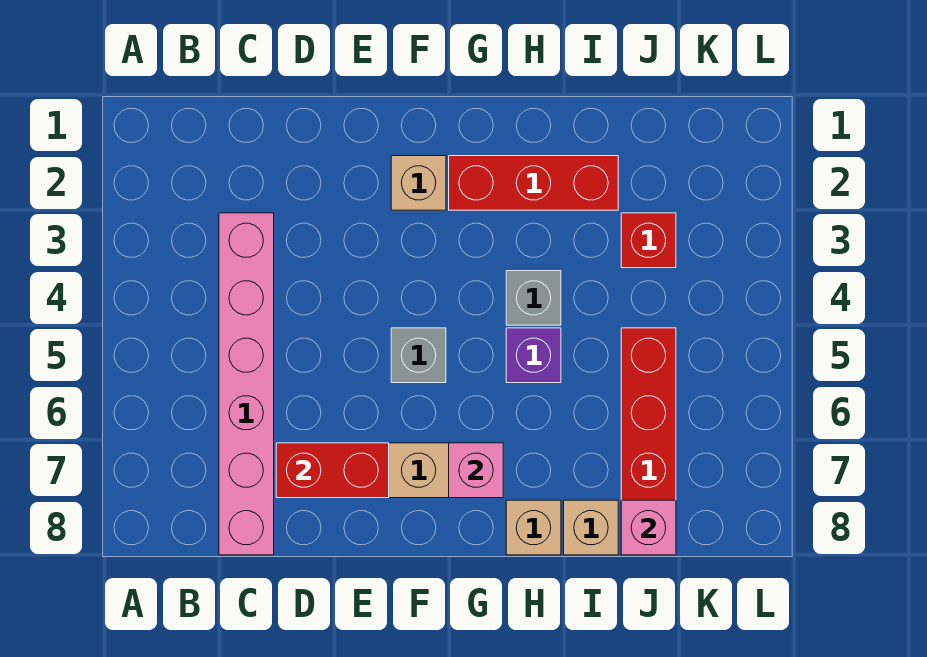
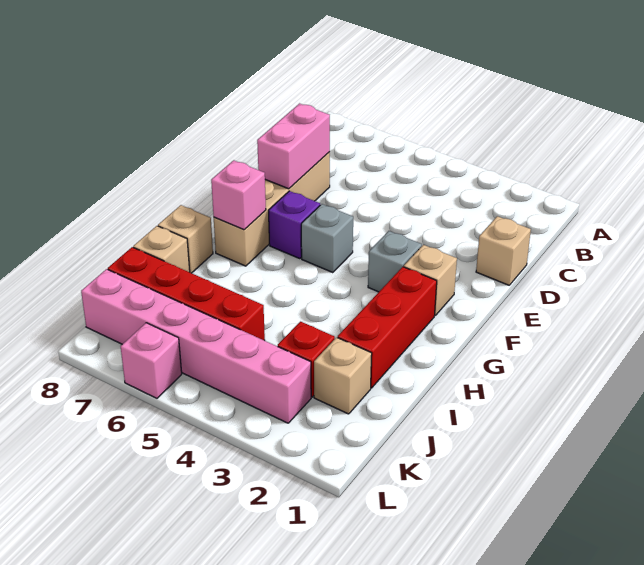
pink 1x6 brick [219,213,274,555] -> pink 1x6 brick moved to [81,269,311,423]
none -> tan 1x1 brick [476,216,531,285]
red 1x2 brick [276,443,389,498] -> pink 1x2 brick [257,104,330,189]
grey 1x1 brick [506,271,561,325] -> grey 1x1 brick moved to [368,231,422,292]
purple 1x1 brick [506,328,561,383] -> purple 1x1 brick moved to [269,191,320,259]
none -> tan 1x1 brick [314,337,372,414]
pink 1x1 brick [621,500,676,555] -> pink 1x1 brick moved to [121,323,182,398]

